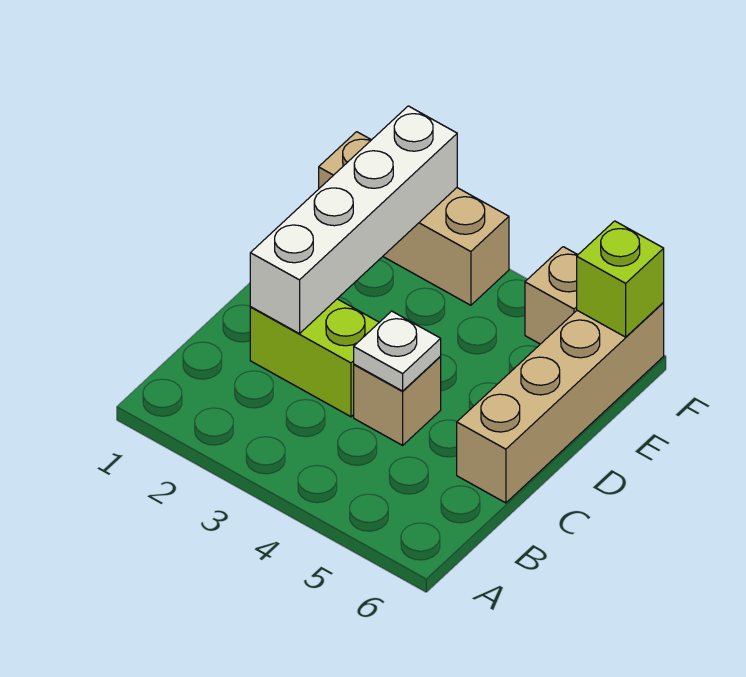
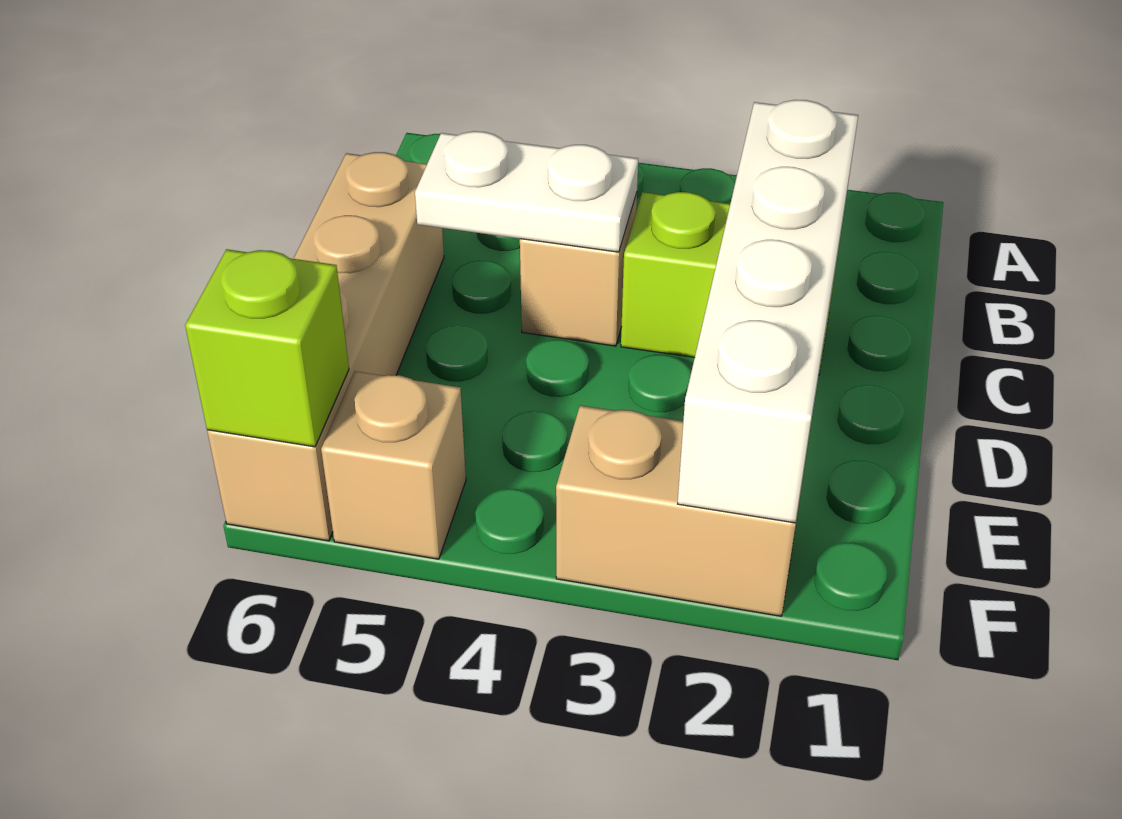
white 1x1 plate [354,311,441,391] -> white 1x2 plate [415,131,638,252]
tan 1x3 brick [319,132,509,305] -> tan 1x2 brick [556,405,806,616]

